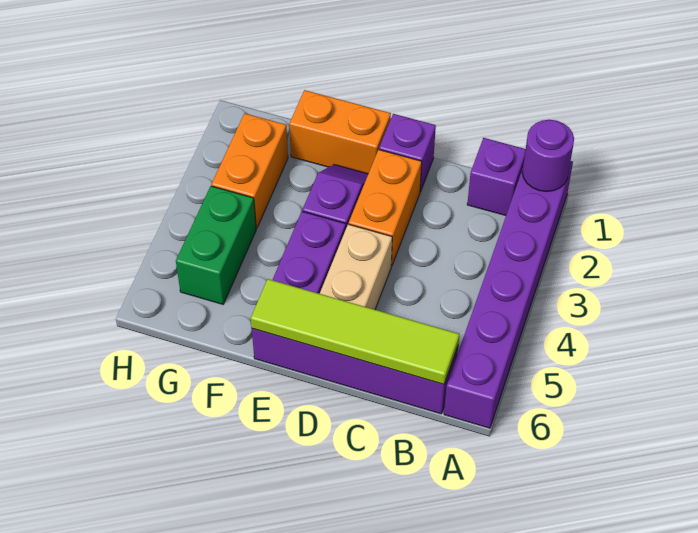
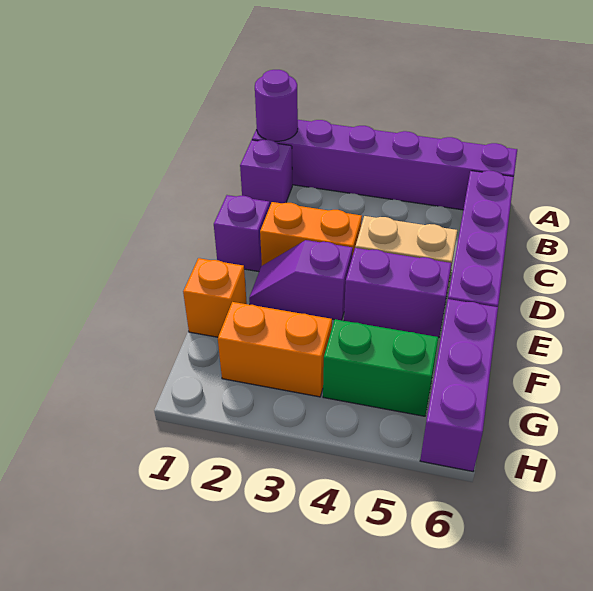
lime 1x4 tile [251,279,459,384] -> none
orange 1x2 brick [289,90,391,174] -> orange 1x1 brick [183,258,247,337]
none -> purple 1x3 brick [420,299,498,471]

